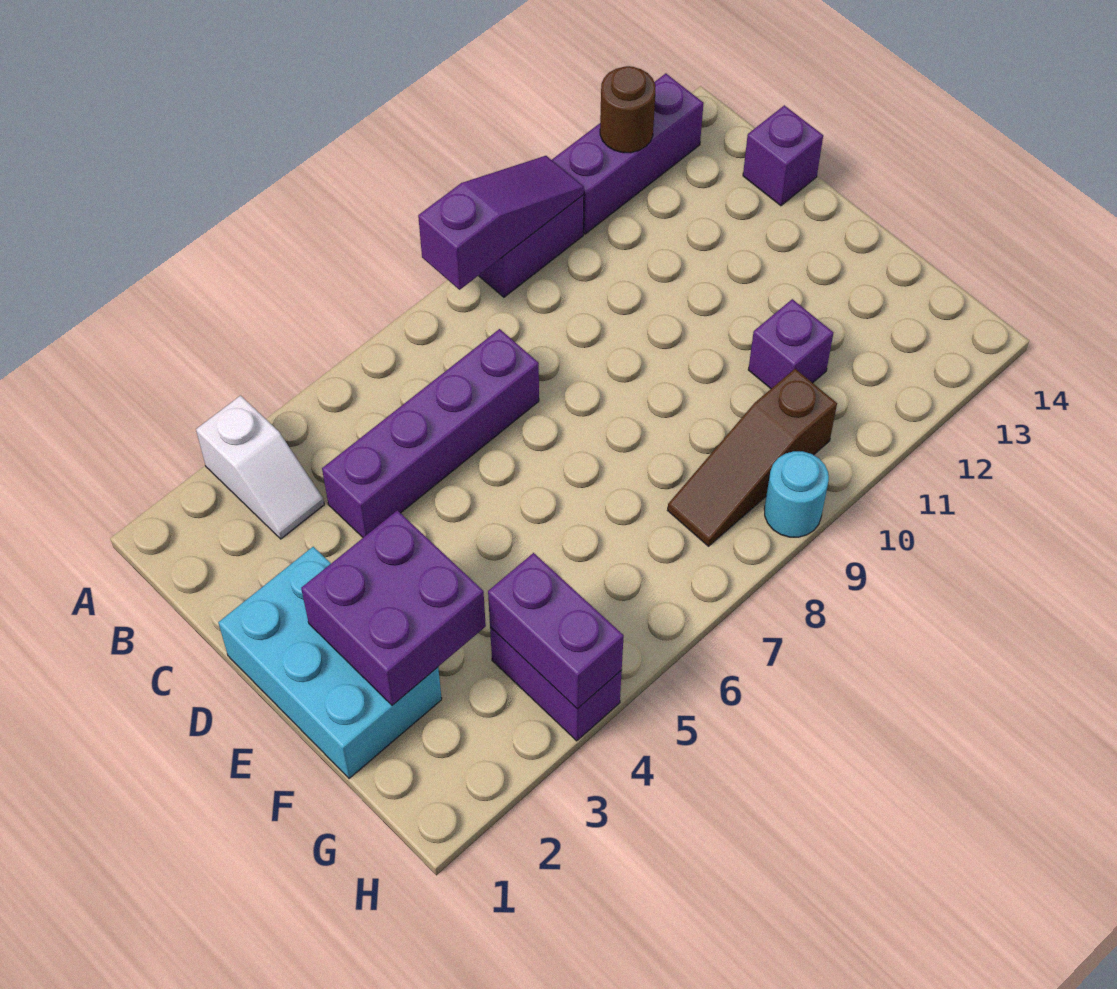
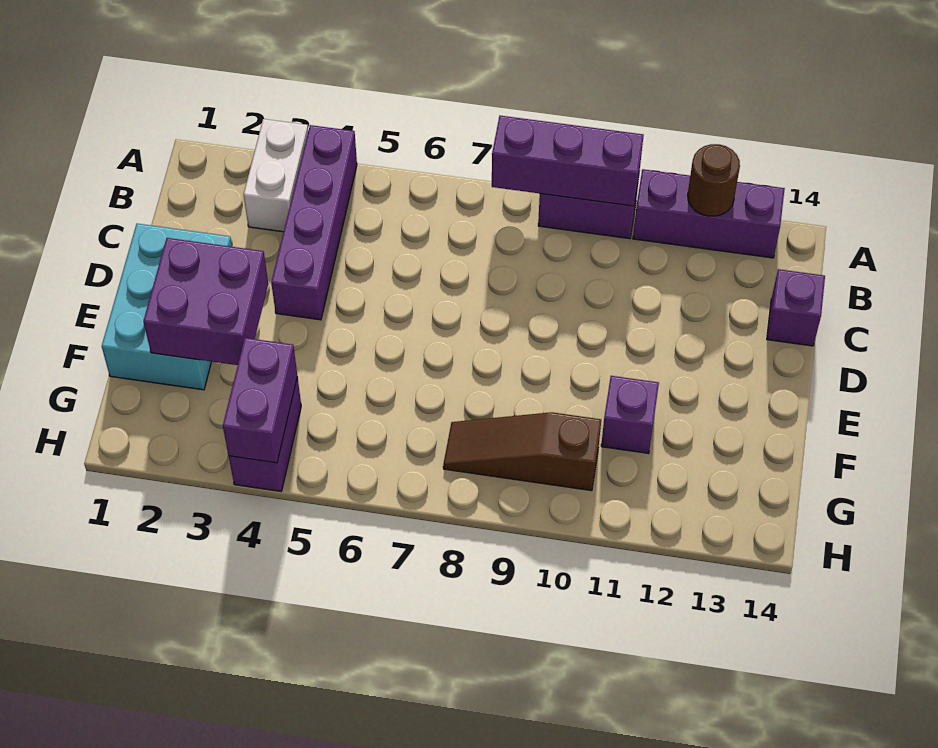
white 1x2 slope [196,396,324,539] -> white 1x2 brick [244,119,308,232]
purple 1x3 slope [418,156,584,290] -> purple 1x3 brick [492,116,644,206]
purple 1x4 brick [322,329,539,537] -> purple 1x4 brick turned to [271,125,357,320]
cyan 1x1 round brick [764,451,829,537] -> none

